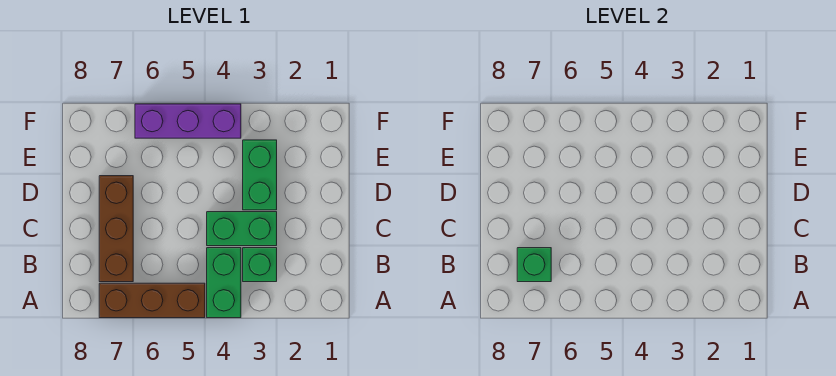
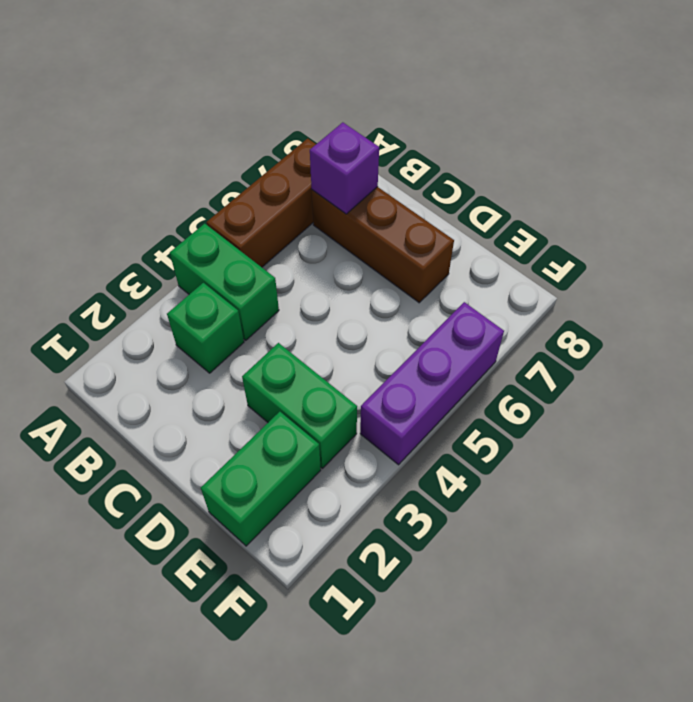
green 1x1 brick [517,248,551,282] -> purple 1x1 brick [310,122,379,214]
green 1x2 brick [207,212,277,246] -> green 1x2 brick moved to [201,412,321,546]

